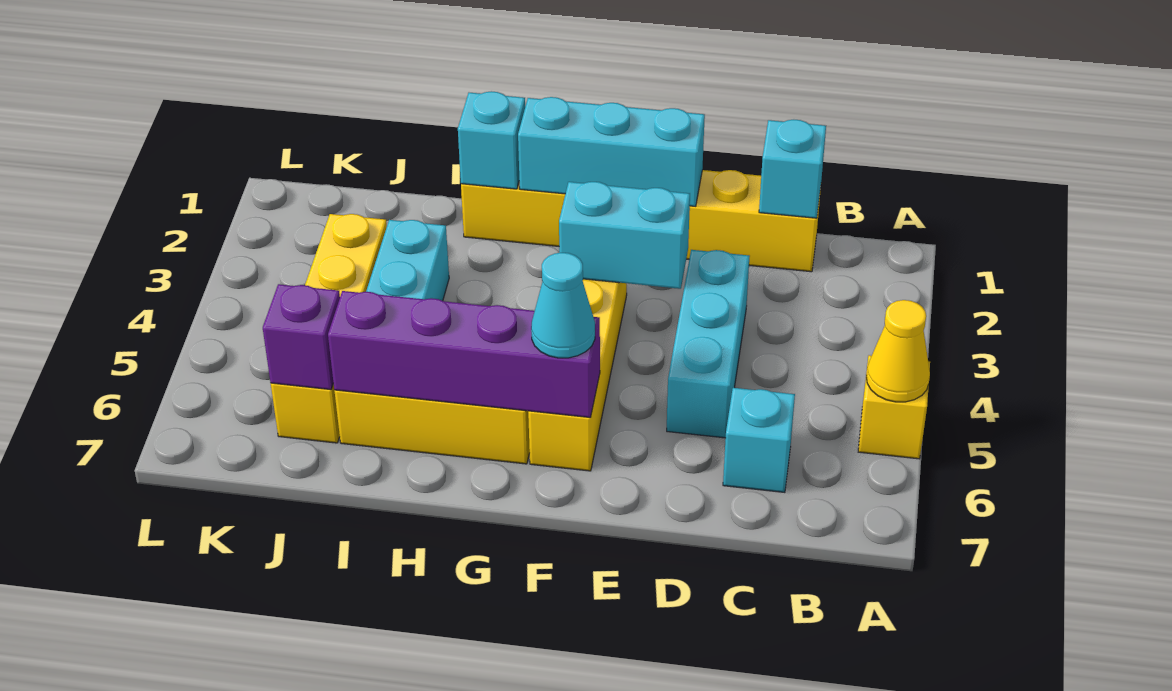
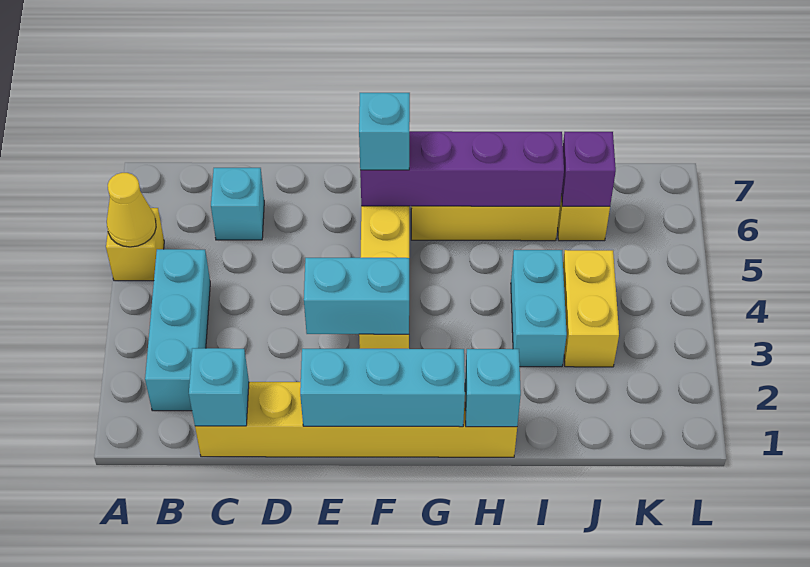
cyan 1x3 brick [667,250,750,438] -> cyan 1x3 brick moved to [145,249,210,411]
cyan 1x1 cone [531,253,595,358] -> cyan 1x1 brick [359,93,410,170]

